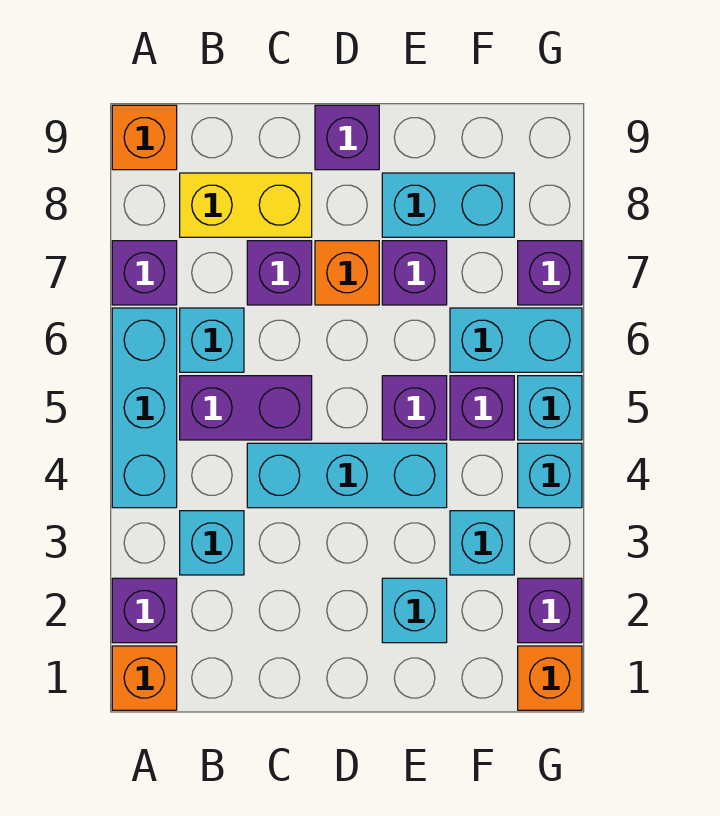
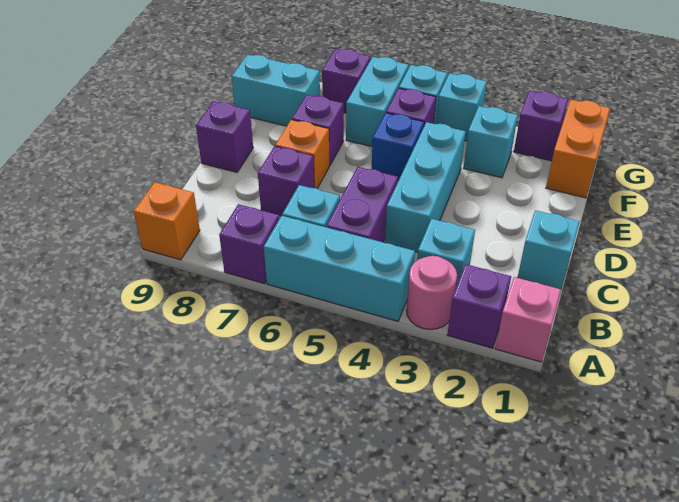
orange 1x1 brick [112,646,177,710] -> pink 1x1 brick [495,277,561,362]
none -> pink 1x1 round brick [406,256,457,329]
yellow 1x2 brick [180,173,312,237] -> none
cyan 1x1 brick [382,578,447,643] -> cyan 1x1 brick moved to [518,210,580,289]
purple 1x1 brick [382,376,447,440] -> blue 1x1 brick [372,113,424,181]
cyan 1x2 brick [382,173,514,237] -> cyan 1x2 brick turned to [232,55,320,126]
orange 1x1 brick [518,646,582,710] -> orange 1x2 brick [546,100,610,198]

